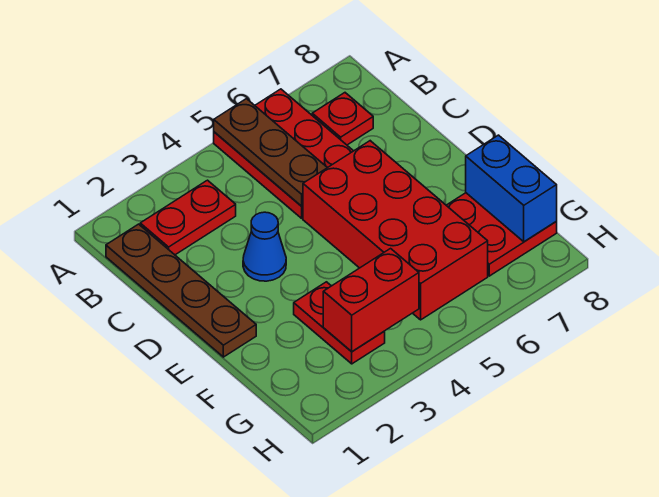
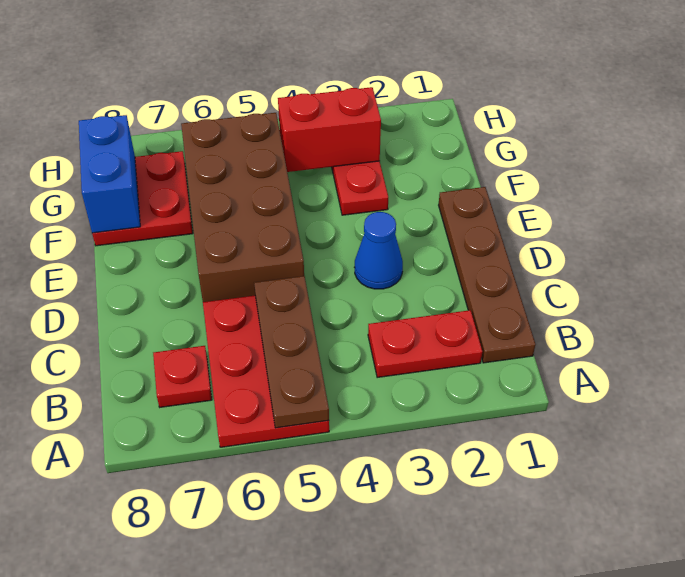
red 2x4 brick [303,141,488,320] -> brown 2x4 brick [181,113,304,302]

